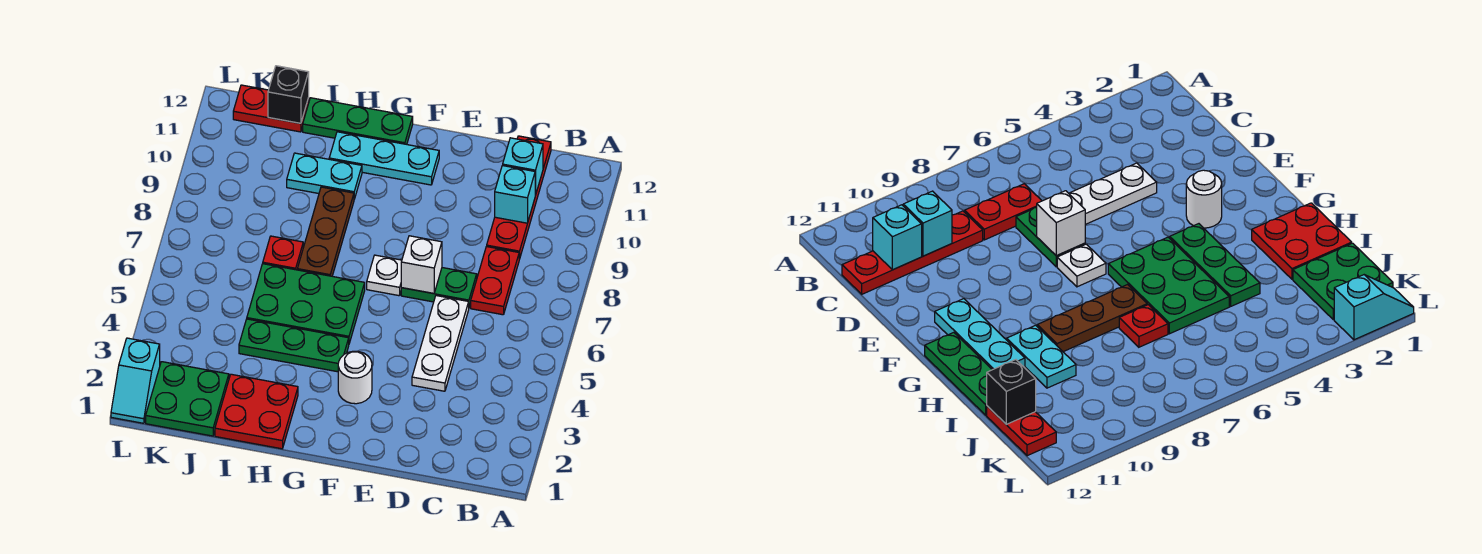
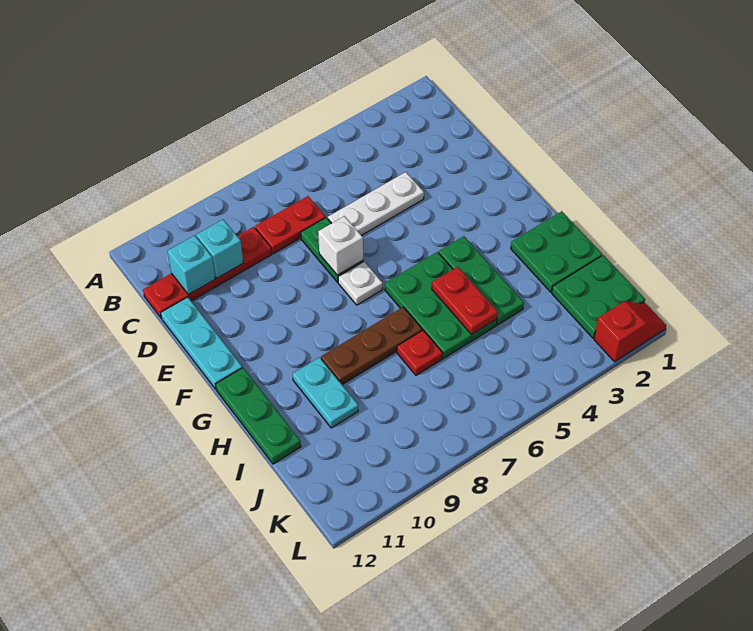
white 1x1 round brick [338,351,372,404] -> none
cyan 1x3 plate [329,132,439,185] -> cyan 1x3 plate moved to [161,297,242,389]
red 2x2 plate [215,374,298,449] -> green 2x2 plate [511,211,602,292]
red 1x2 plate [233,85,309,132] -> red 1x2 plate moved to [432,267,498,335]
black 1x1 brick [268,66,309,123] -> none
cyan 1x2 slope [111,338,160,423] -> red 1x2 slope [594,302,666,362]

